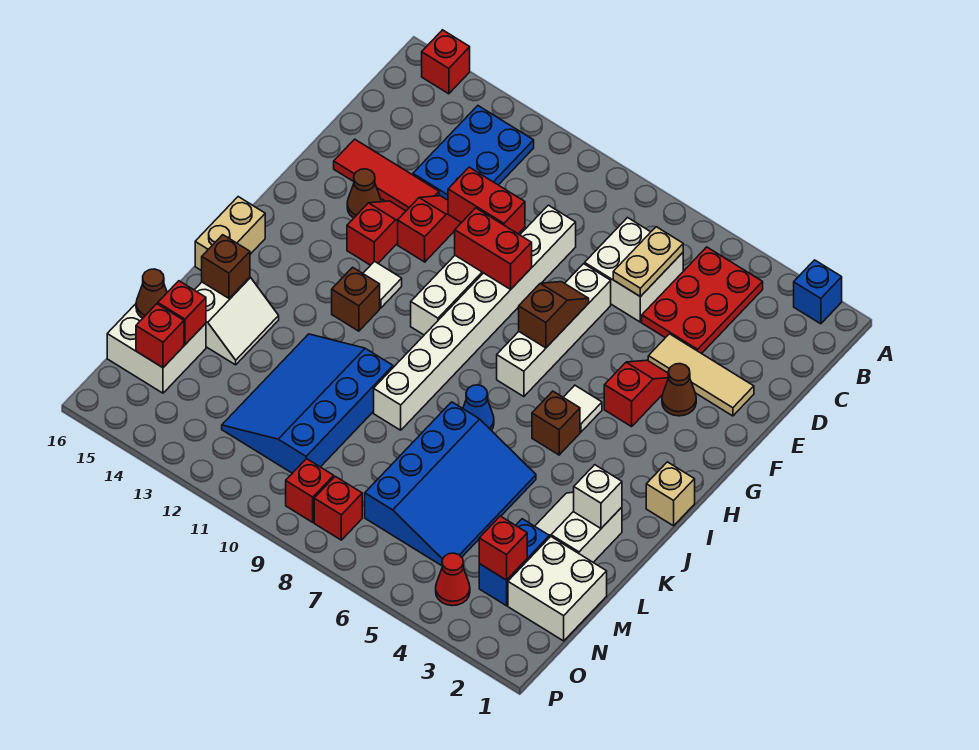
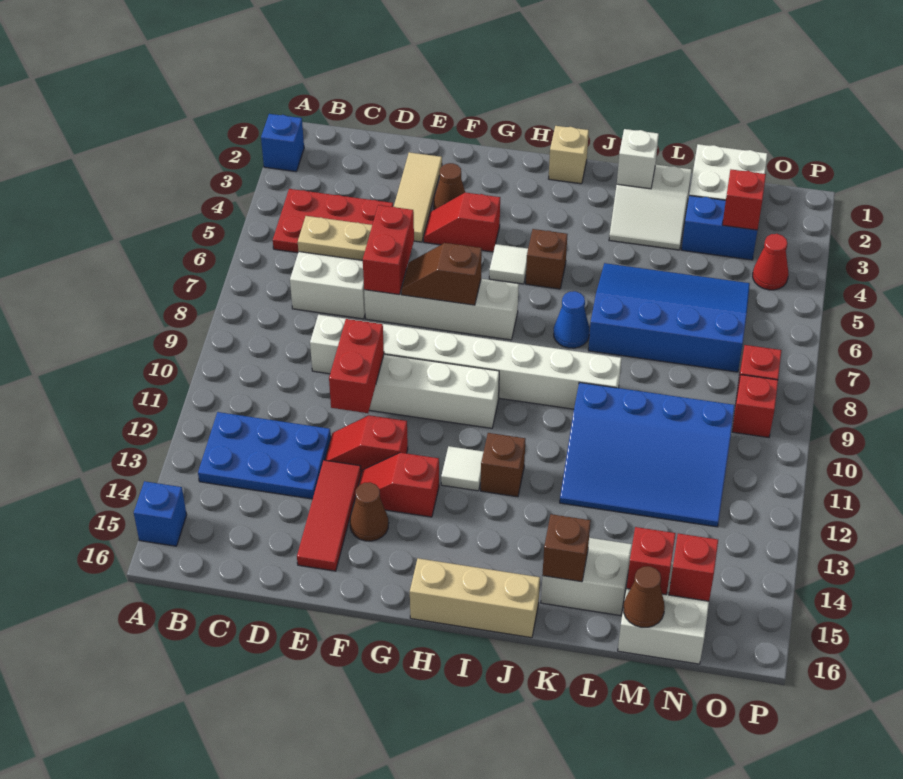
red 1x1 brick [422,30,470,94] -> blue 1x1 brick [134,481,187,546]
red 1x2 brick [455,208,532,289] -> red 1x2 brick moved to [363,205,414,295]
tan 1x2 brick [195,197,265,271] -> tan 1x3 brick [410,558,540,638]

